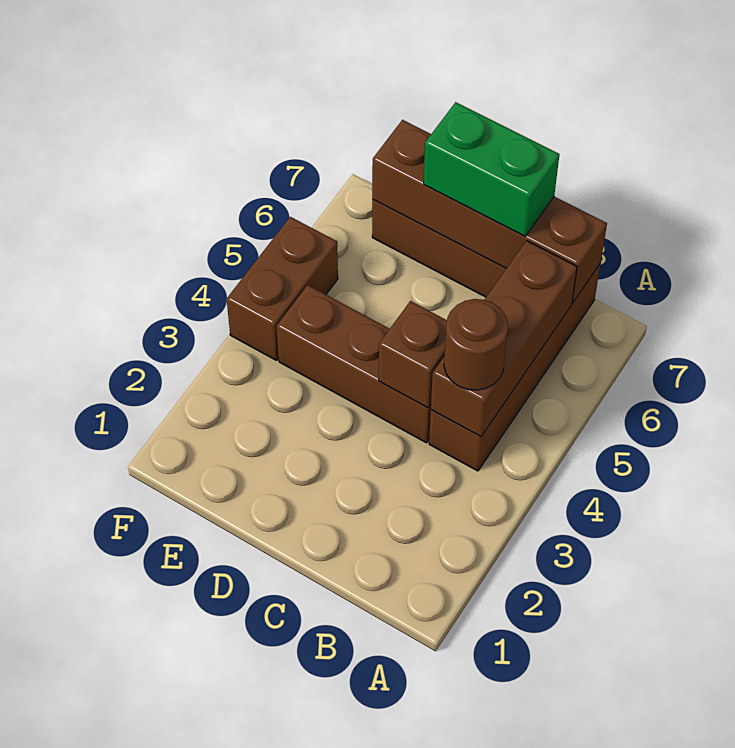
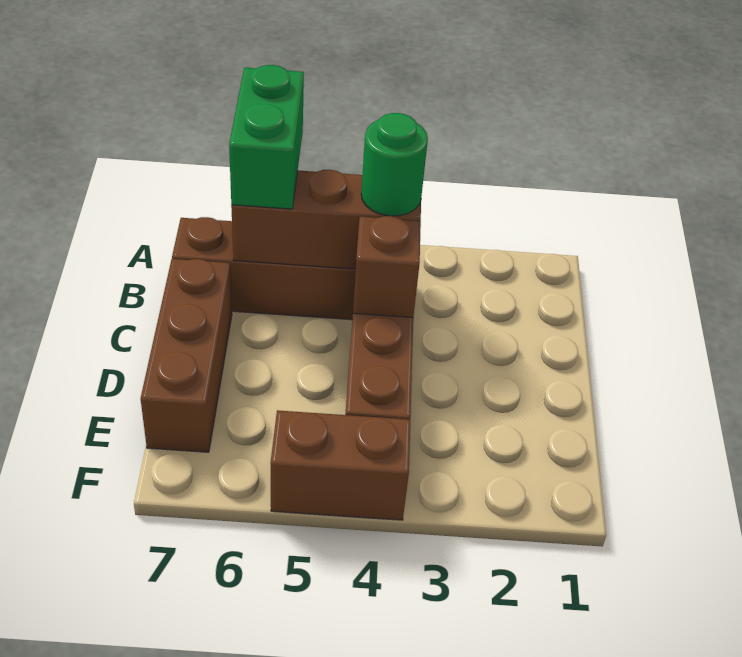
brown 1x1 round brick [444,299,508,390] -> green 1x1 round brick [361,113,428,216]
brown 1x4 brick [372,120,607,303] -> none
green 1x2 brick [424,102,559,236] -> green 1x2 brick moved to [229,65,304,209]

